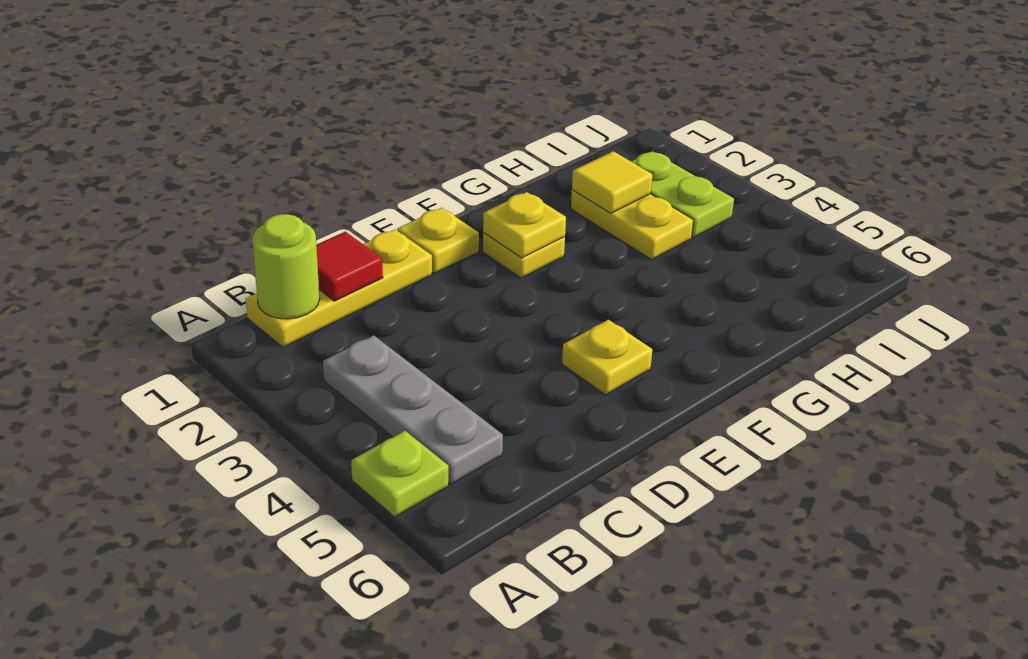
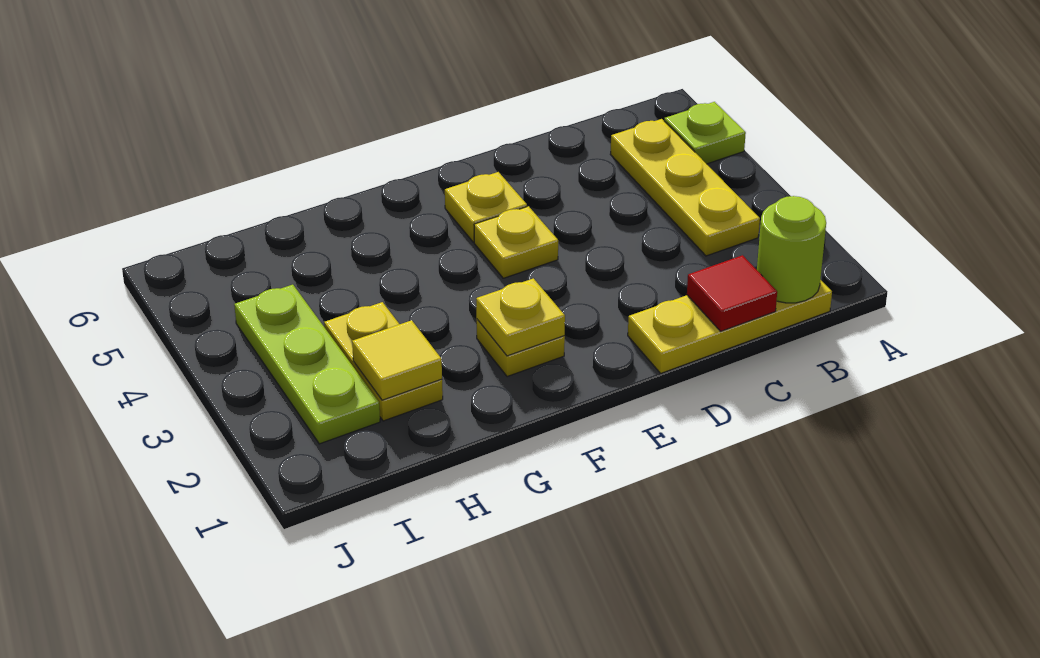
grey 1x3 plate [323,335,503,484] -> yellow 1x3 plate [610,119,760,256]
yellow 1x1 plate [397,208,479,273] -> yellow 1x1 plate moved to [474,206,558,278]
lime 1x2 plate [631,151,734,237] -> lime 1x3 plate [234,285,380,444]

